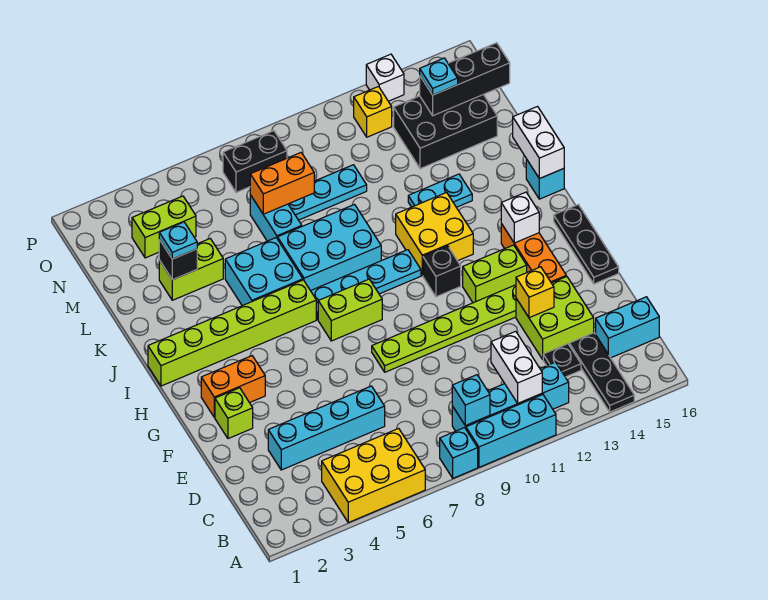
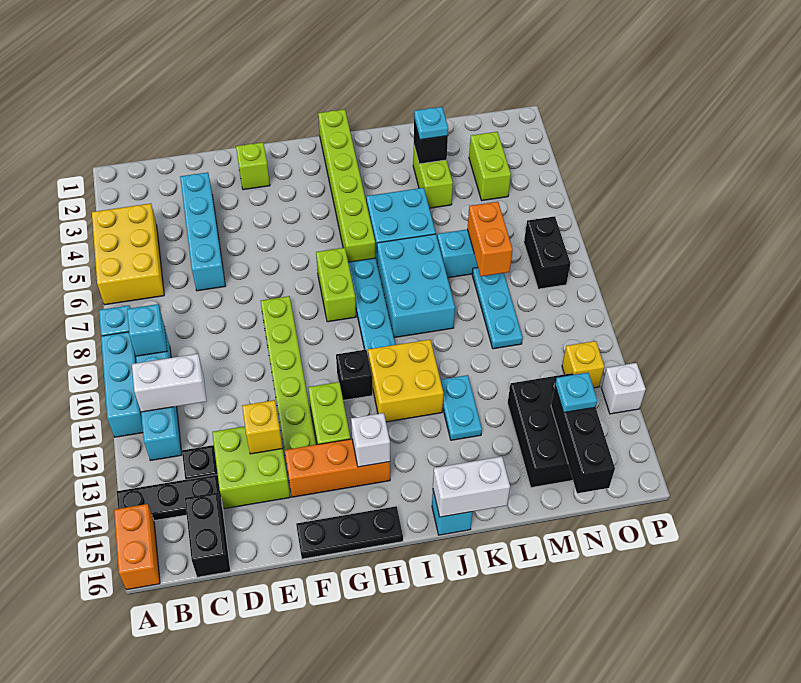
cyan 1x2 brick [596,297,659,358] -> black 1x2 brick [185,492,230,577]
orange 1x2 brick [201,356,265,417] -> orange 1x2 brick moved to [114,504,160,590]

